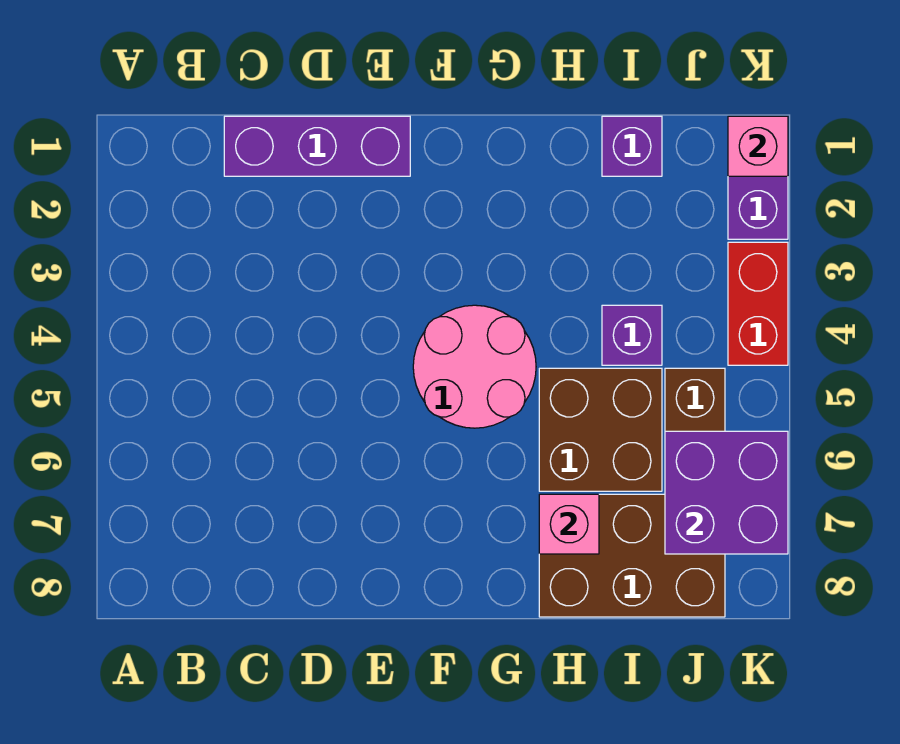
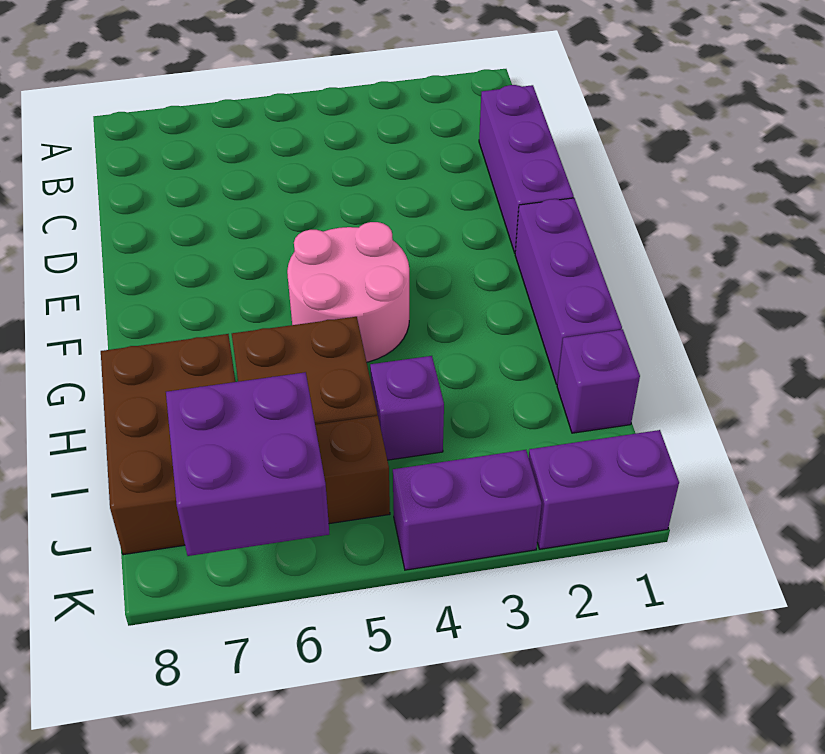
none -> purple 1x3 brick [515,198,622,384]
pink 1x1 brick [539,494,599,554] -> none
pink 1x1 brick [728,116,788,176] -> none
red 1x2 brick [728,242,788,365] -> purple 1x2 brick [393,450,542,570]

